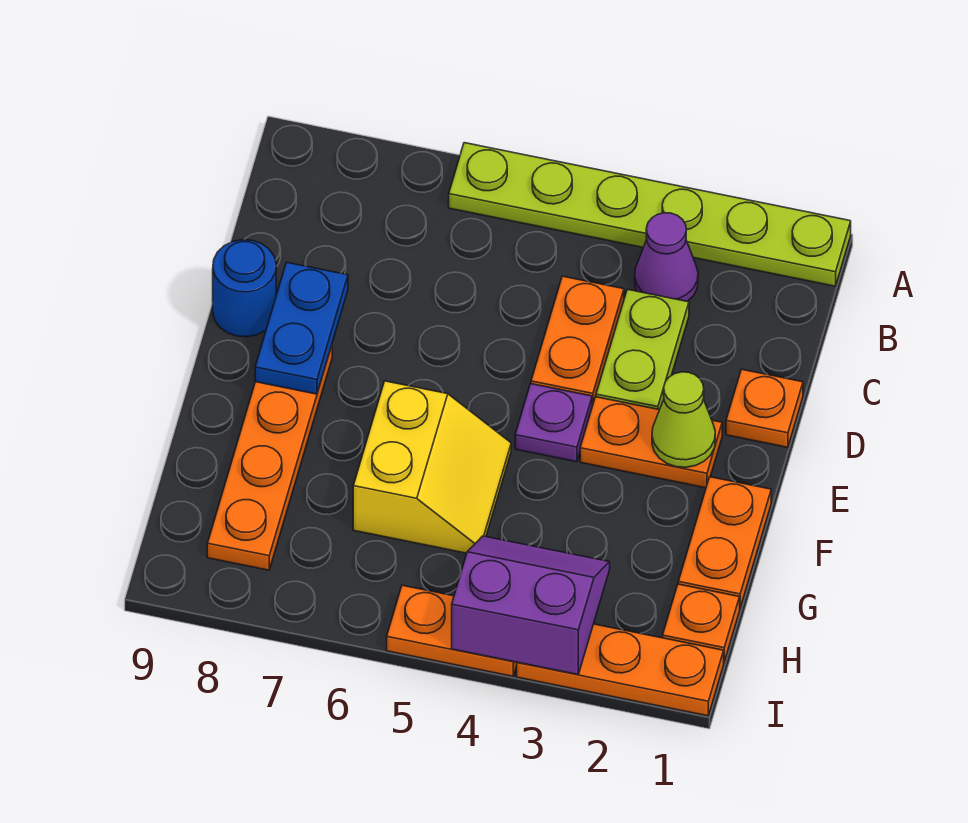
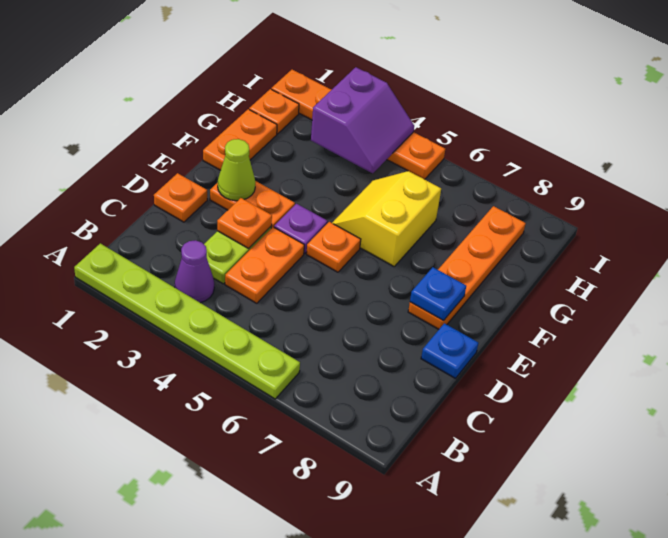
none -> orange 1x1 plate [217,198,272,248]
blue 1x2 plate [255,262,348,394] -> blue 1x1 plate [410,267,466,321]
blue 1x1 round brick [213,240,276,337] -> blue 1x1 plate [421,323,478,378]
none -> orange 1x1 plate [306,222,361,272]
purple 2x2 slope [452,536,610,675] -> purple 2x2 slope turned to [311,67,414,173]

